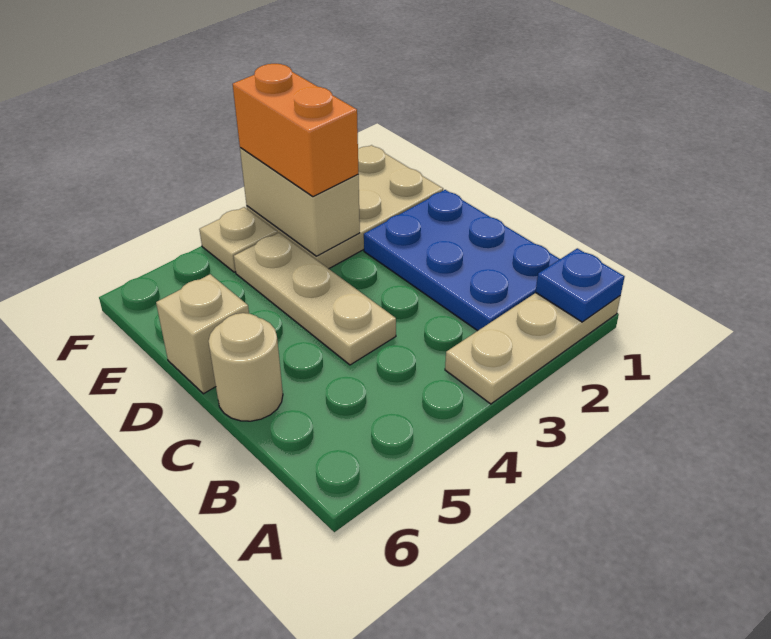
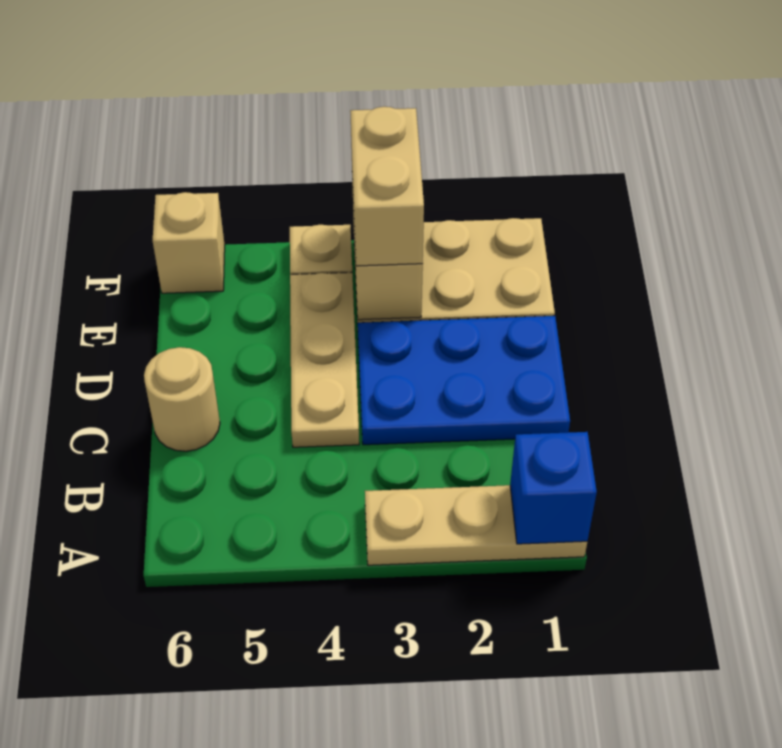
blue 1x1 plate [536,248,625,322] -> blue 1x1 brick [510,432,597,544]
blue 2x3 plate [364,190,560,331] -> blue 2x3 plate turned to [358,316,570,445]
tan 1x1 brick [156,274,249,394] -> tan 1x1 brick moved to [153,192,225,293]
orange 1x2 brick [233,64,358,197] -> tan 1x2 brick [350,107,424,266]

